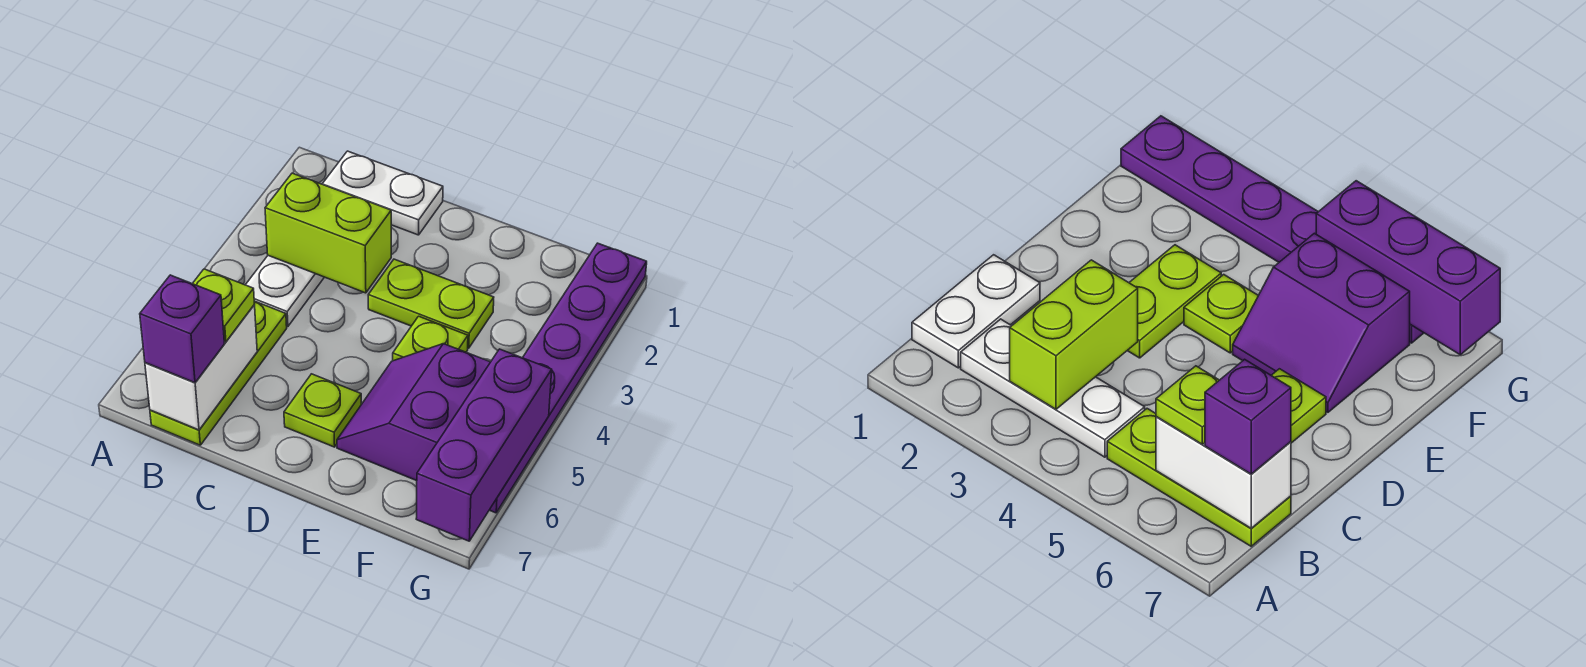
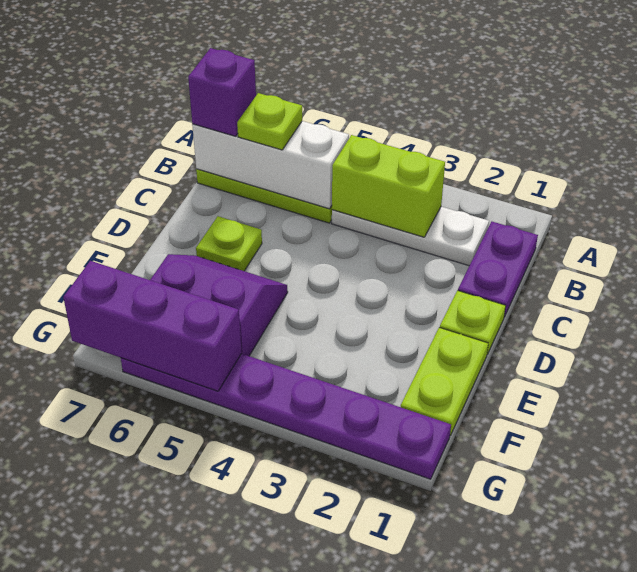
white 1x2 plate [323,151,443,235] -> purple 1x2 plate [458,222,538,317]
lime 1x2 brick [265,173,391,293] -> lime 1x2 brick turned to [332,135,445,237]
white 1x2 brick [145,305,257,430] -> white 1x3 brick [192,121,349,209]
lime 1x2 plate [368,259,494,348] -> lime 1x2 plate moved to [401,327,488,436]
lime 1x1 plate [393,316,468,361] -> lime 1x1 plate moved to [440,290,506,354]

